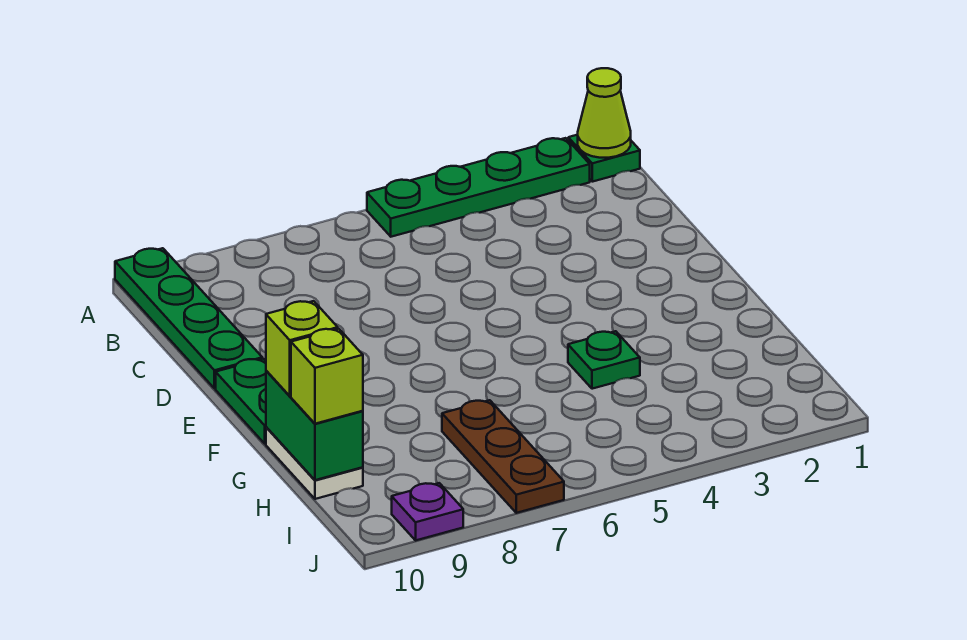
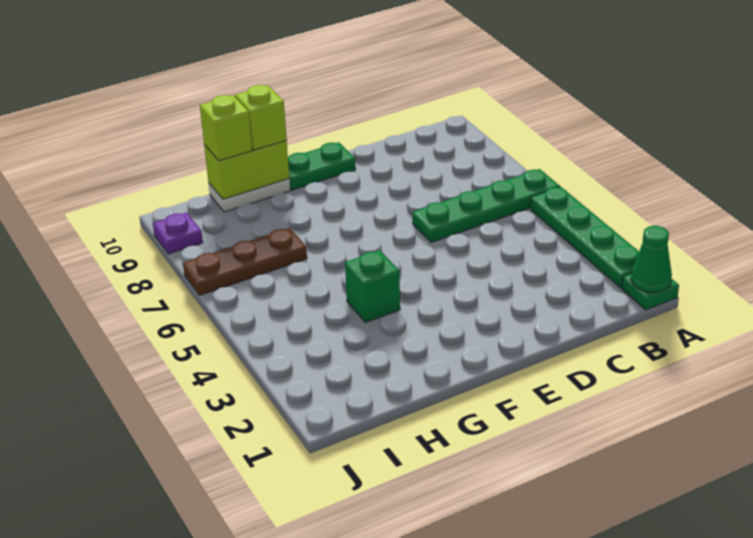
lime 1x1 cone [578,68,631,158] -> green 1x1 cone [631,226,672,292]
green 1x4 plate [115,248,262,389] -> green 1x4 plate moved to [412,169,560,242]
green 1x1 plate [568,331,640,389] -> green 1x1 brick [345,250,400,323]
green 1x2 brick [266,371,363,480] -> lime 1x2 brick [204,141,289,199]

